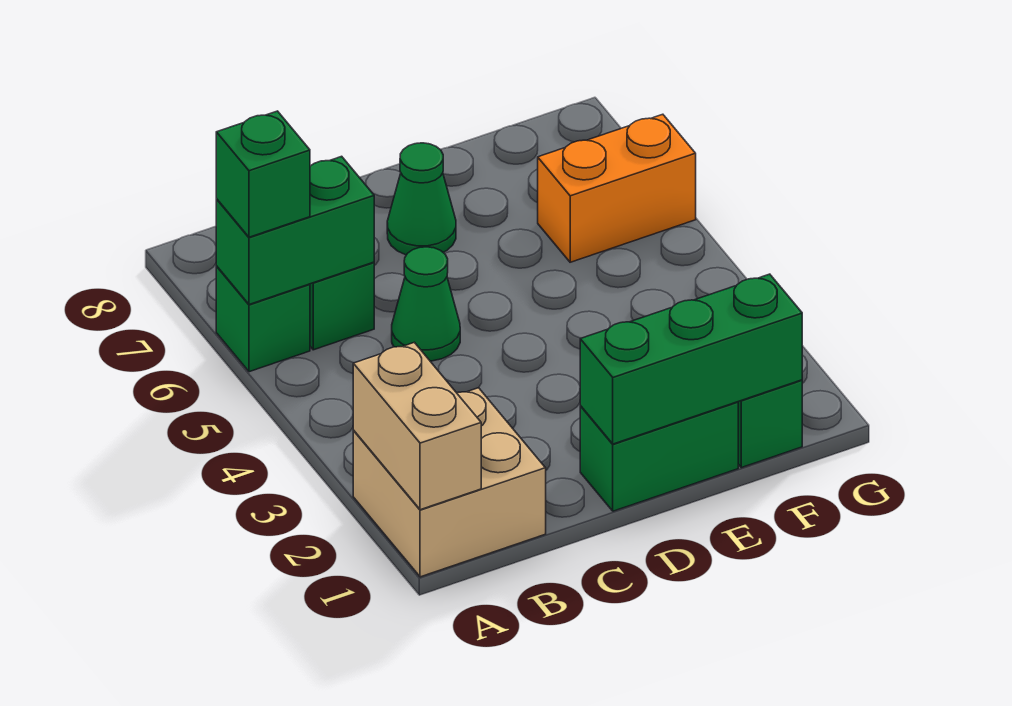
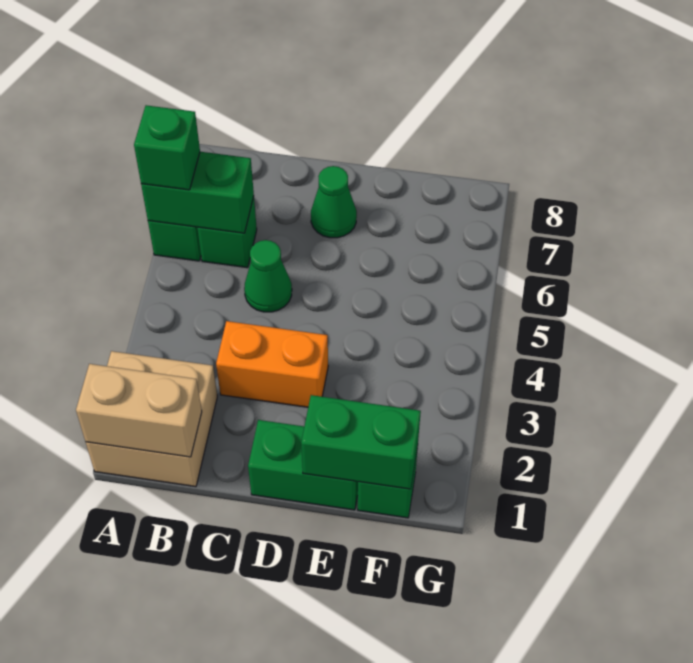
tan 1x2 brick [353,342,481,510] -> tan 1x2 brick turned to [76,364,202,457]
green 1x3 brick [580,274,802,444] -> green 1x2 brick [301,395,421,489]
orange 1x2 brick [538,114,696,262] -> orange 1x2 brick moved to [216,321,328,407]

